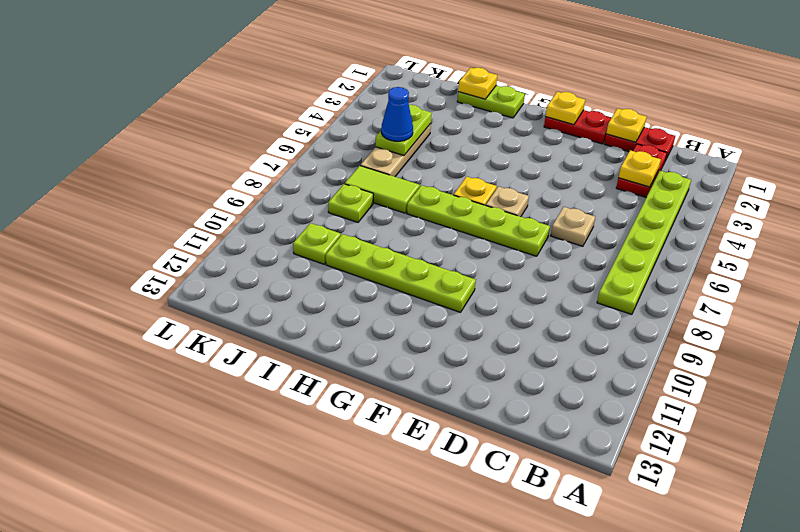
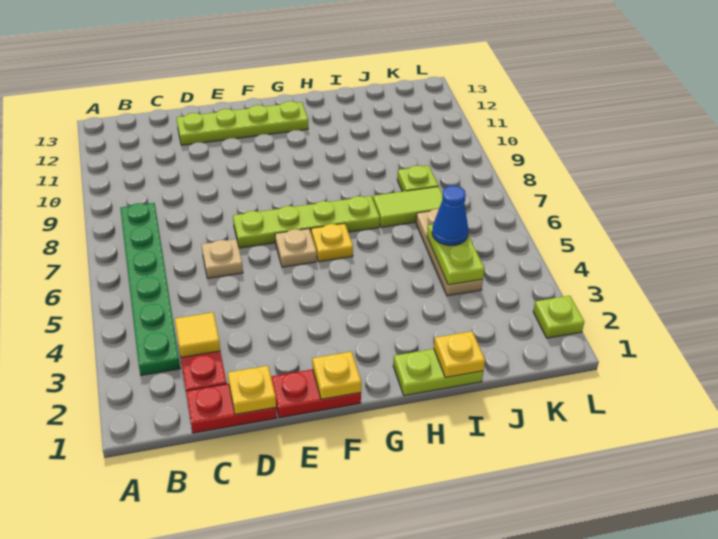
lime 1x6 plate [597,171,691,314] -> green 1x6 plate [120,203,180,375]
yellow 1x1 plate [618,150,661,187] -> yellow 1x1 tile [175,312,220,357]
lime 1x4 plate [326,234,476,312] -> lime 1x4 plate moved to [177,101,308,145]
lime 1x1 plate [293,223,341,264] -> lime 1x1 plate moved to [533,296,584,338]

